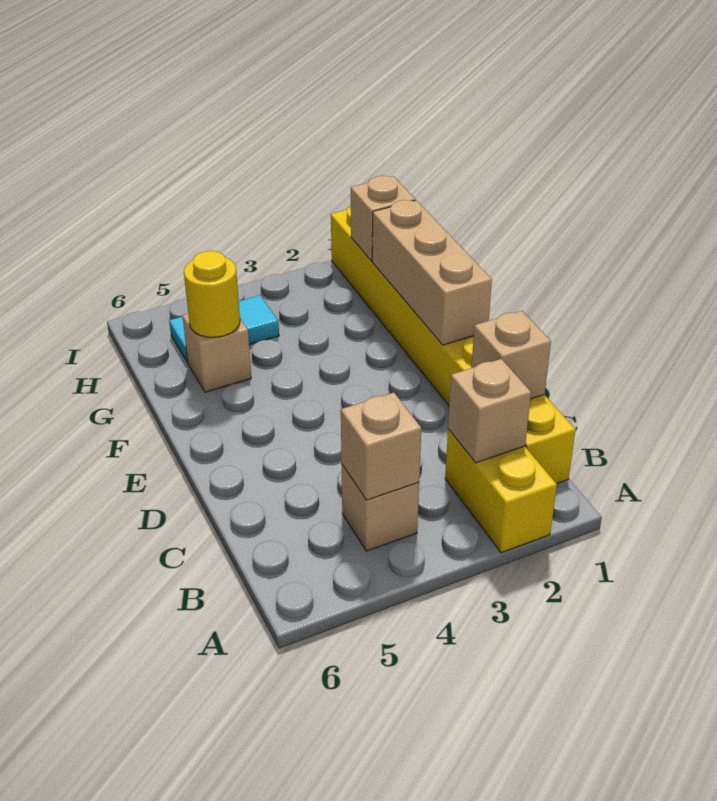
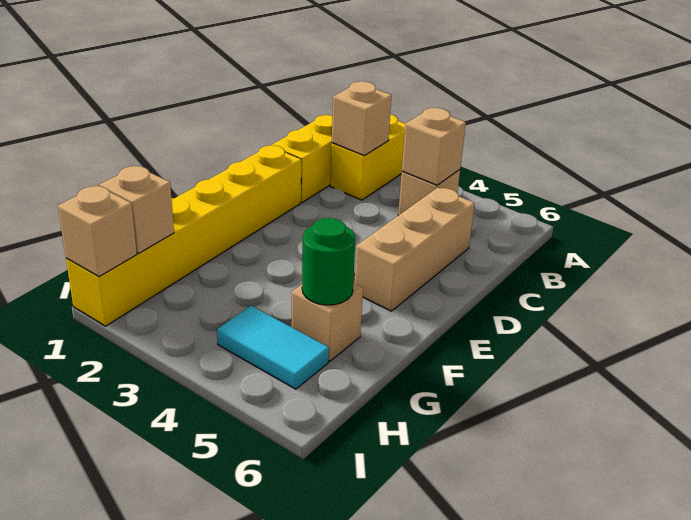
tan 1x1 brick [471,311,551,399] -> tan 1x1 brick moved to [58,186,137,277]
tan 1x3 brick [372,200,492,345] -> tan 1x3 brick moved to [354,188,475,311]
yellow 1x1 round brick [184,251,240,337] -> green 1x1 round brick [302,218,355,305]

